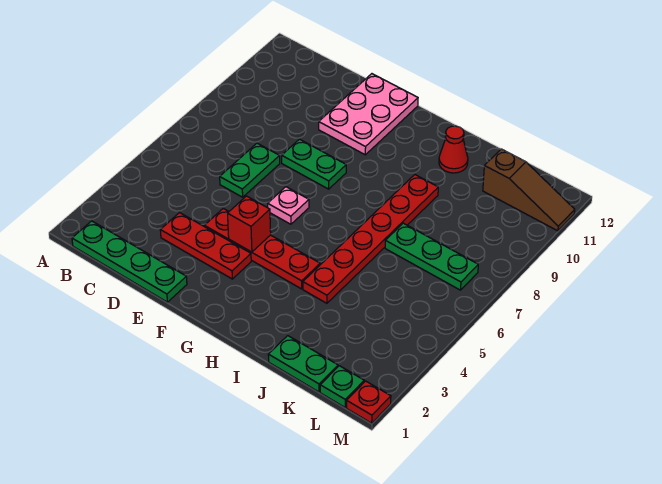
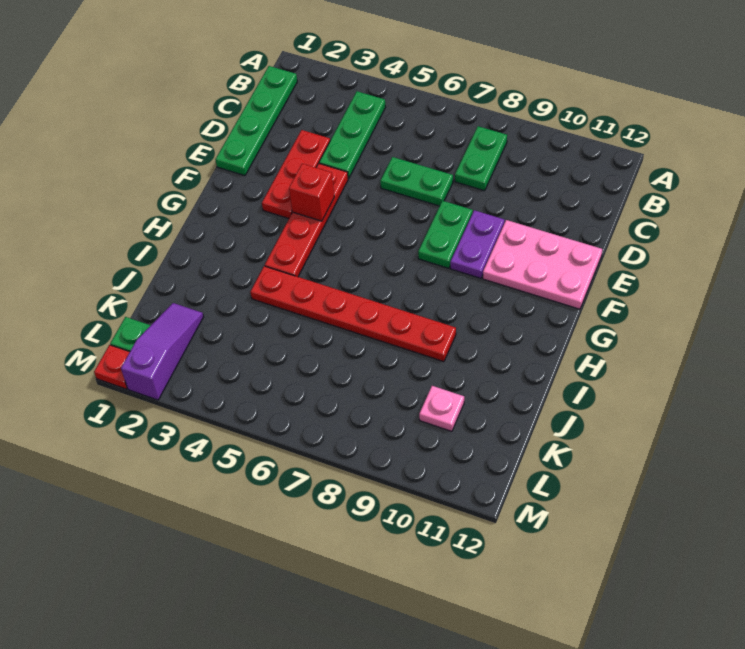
none -> purple 1x2 plate [450,210,505,278]
pink 1x1 plate [268,187,309,224] -> pink 1x1 plate moved to [419,386,464,431]
red 1x1 cone [439,126,468,173] -> none
green 1x2 plate [268,336,338,392] -> green 1x2 plate moved to [455,126,507,191]
green 1x3 plate [385,223,478,290] -> green 1x3 plate moved to [319,91,386,178]
none -> purple 1x3 slope [121,303,204,400]
brown 1x3 slope [483,149,575,231] -> none

